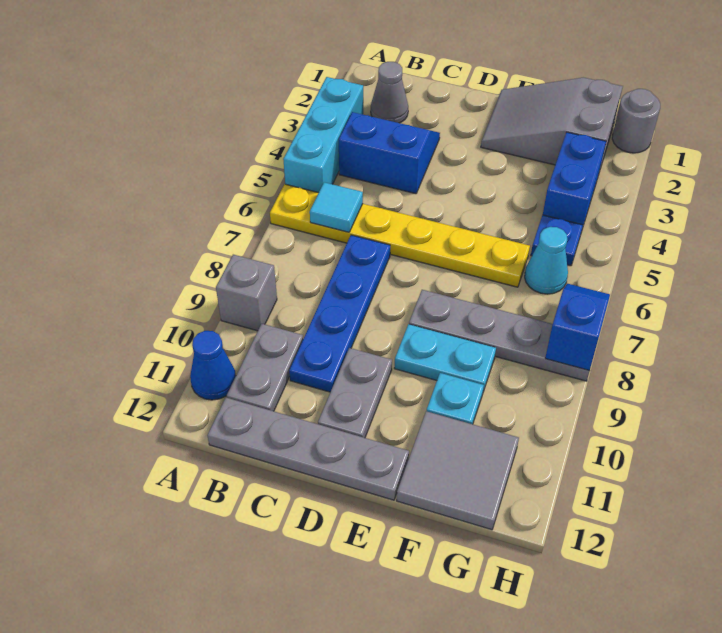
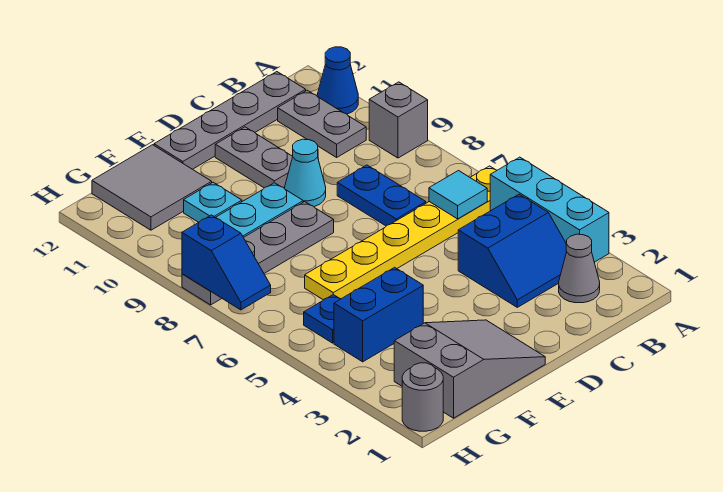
blue 1x4 plate [289,235,390,392] -> blue 1x2 plate [337,165,426,226]
blue 1x2 brick [543,132,606,229] -> blue 1x2 brick turned to [334,267,423,362]
cyan 1x1 cone [525,227,568,294] -> cyan 1x1 cone moved to [284,139,326,207]

